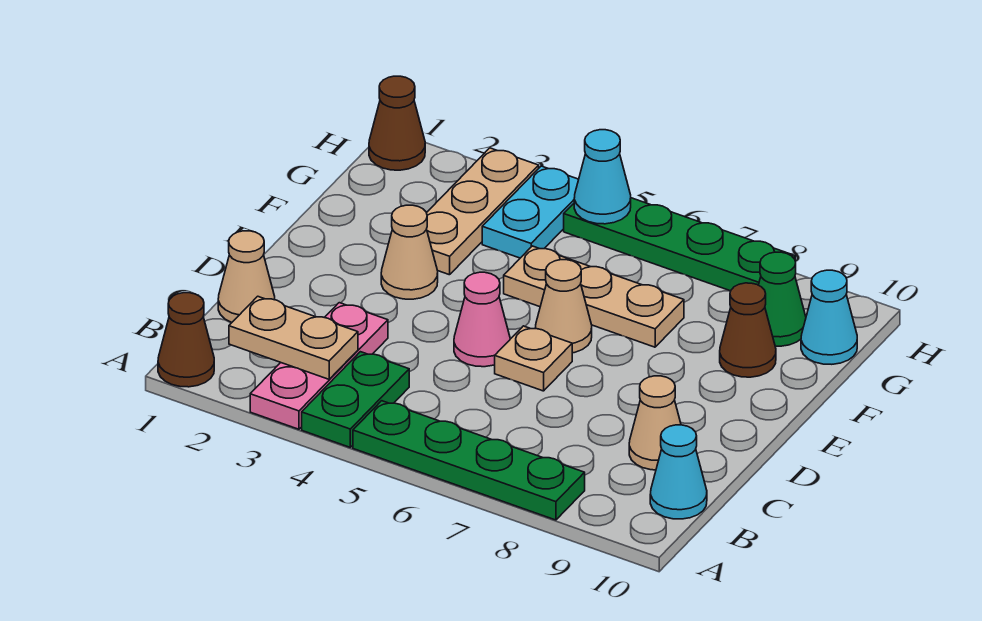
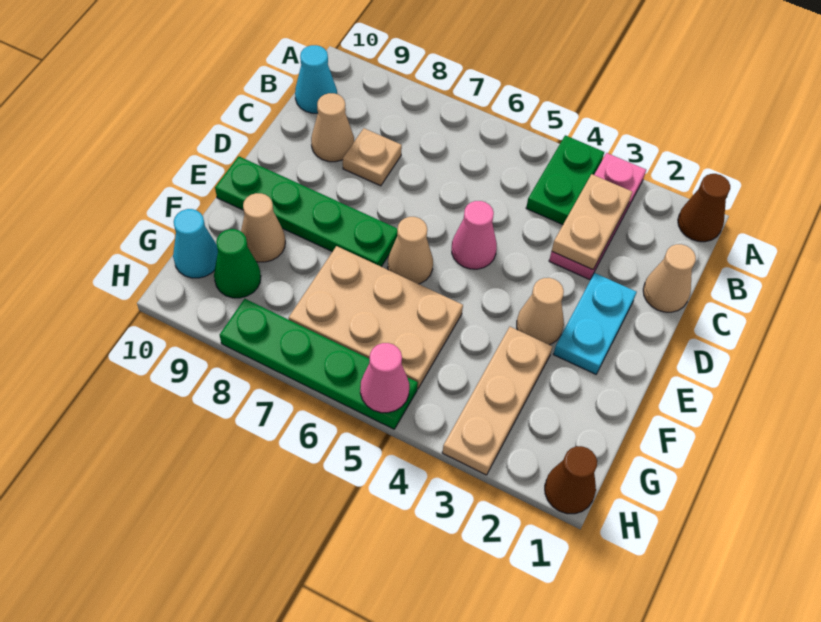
green 1x4 plate [353,401,585,520] -> green 1x4 plate moved to [215,156,397,267]
tan 1x2 plate [229,296,358,379] -> tan 1x2 plate turned to [552,174,632,270]
tan 1x1 plate [495,326,572,391] -> tan 1x1 plate moved to [343,128,402,186]
tan 1x3 plate [504,246,684,347] -> tan 2x3 plate [289,246,463,389]
brown 1x1 cone [720,283,776,377] -> tan 1x1 cone [241,193,285,262]
cyan 1x2 plate [482,166,579,258] -> cyan 1x2 plate moved to [553,273,636,374]
cyan 1x1 cone [574,130,631,224] -> pink 1x1 cone [360,343,409,413]

